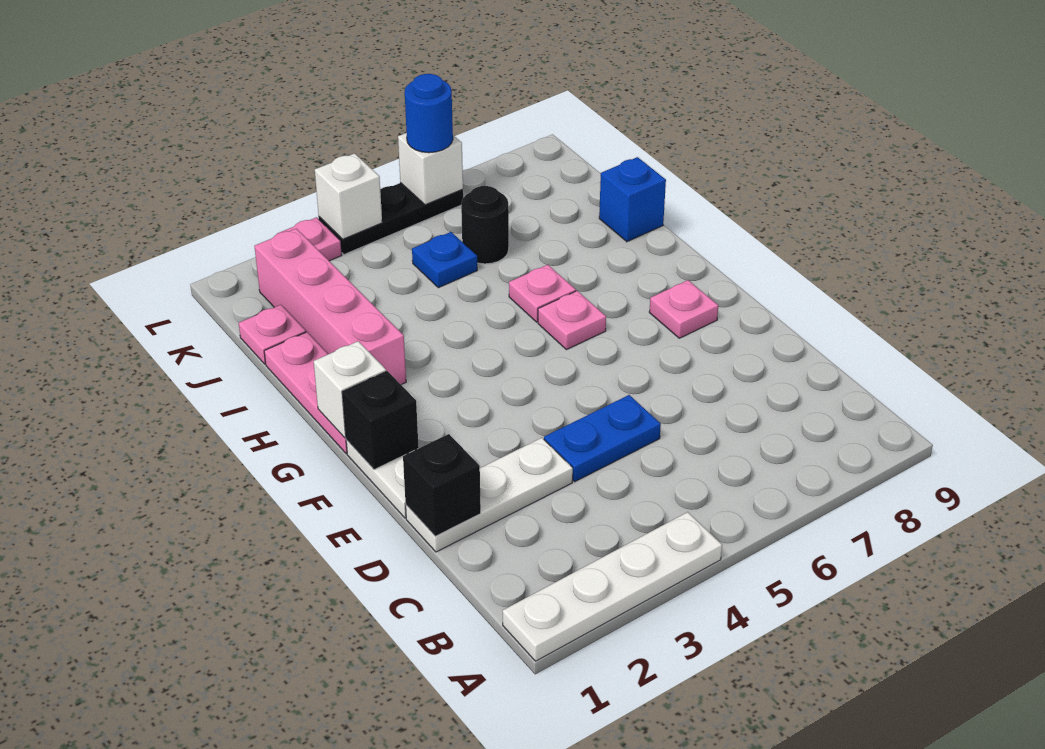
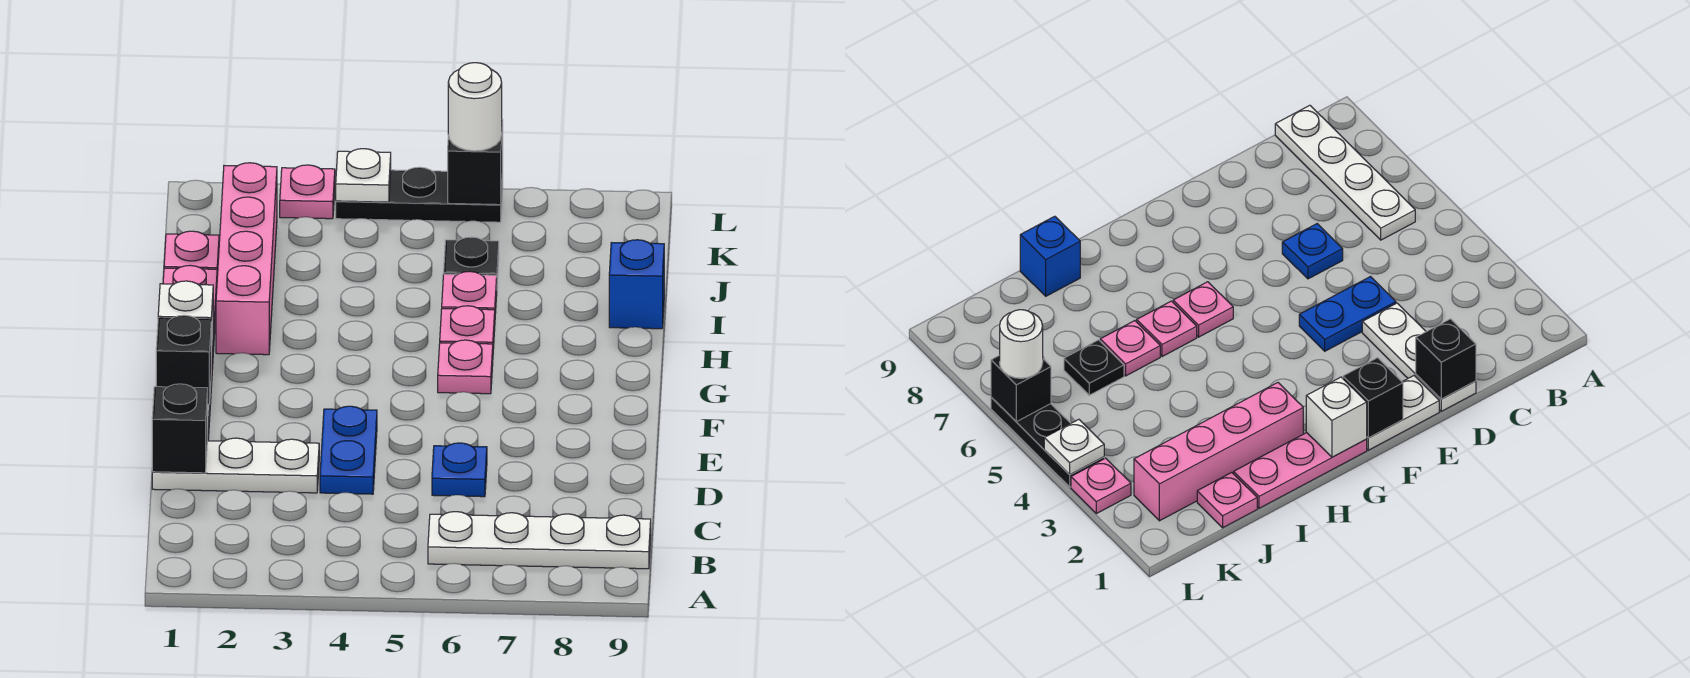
white 1x4 plate [503,512,722,661] -> white 1x4 plate moved to [428,512,651,569]
blue 1x2 plate [544,395,661,481] -> blue 1x2 plate turned to [320,406,377,494]
pink 1x1 plate [649,280,718,338] -> pink 1x1 plate moved to [442,271,497,314]
blue 1x1 plate [412,232,477,288] -> blue 1x1 plate moved to [432,443,487,497]
black 1x1 round brick [461,186,509,264] -> black 1x1 plate [444,237,499,279]
white 1x1 brick [315,153,382,239] -> white 1x1 plate [336,149,391,202]
white 1x1 brick [398,133,463,205] -> black 1x1 brick [448,120,503,205]
blue 1x1 round brick [405,74,453,153] -> white 1x1 round brick [448,63,502,151]

